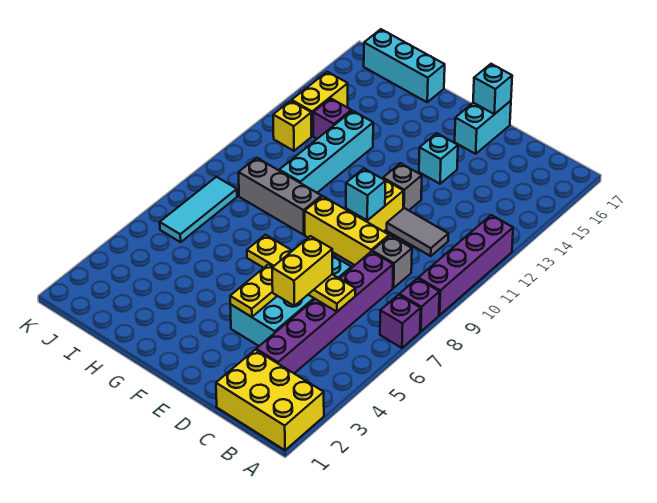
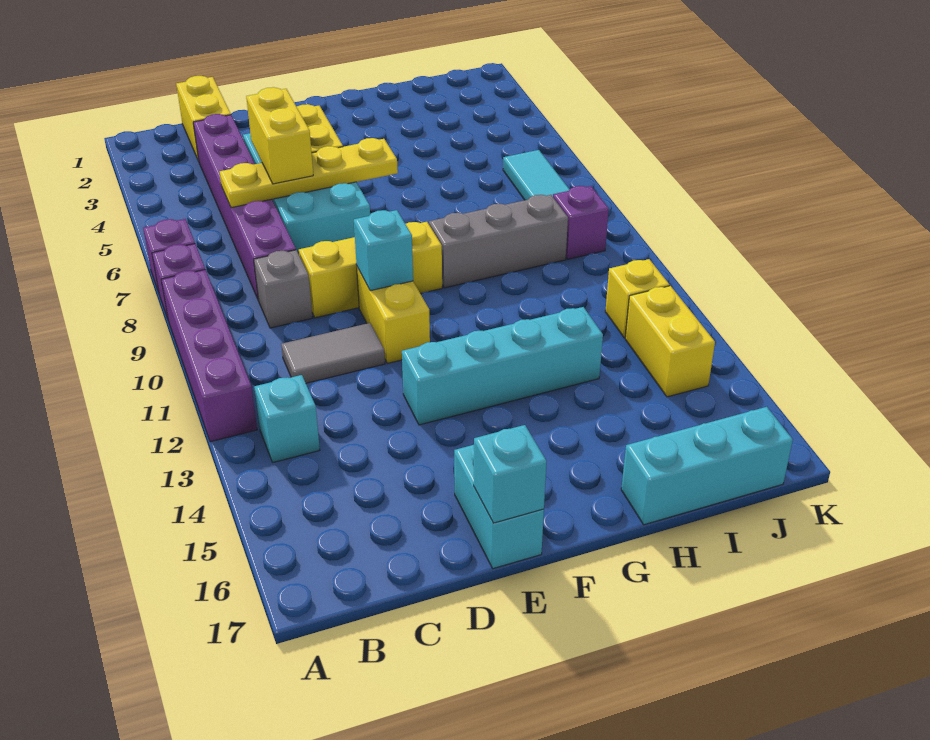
yellow 2x3 brick [216,350,324,450] -> yellow 1x2 brick [176,76,231,161]
grey 1x1 brick [383,163,422,210] -> none
cyan 1x1 brick [419,133,458,184] -> cyan 1x1 brick moved to [254,375,320,462]
cyan 1x4 brick [279,111,373,193] -> cyan 1x4 brick turned to [402,307,603,425]
purple 1x1 brick [313,98,351,139] -> purple 1x1 brick moved to [553,186,609,259]

